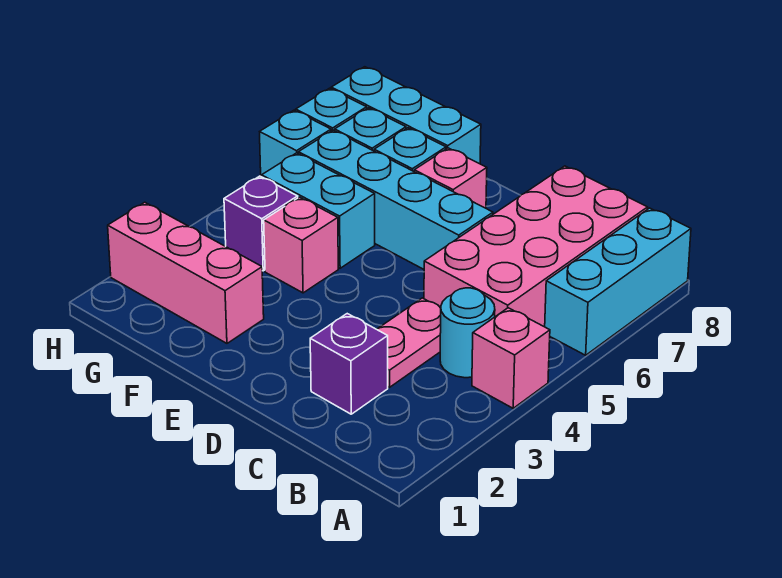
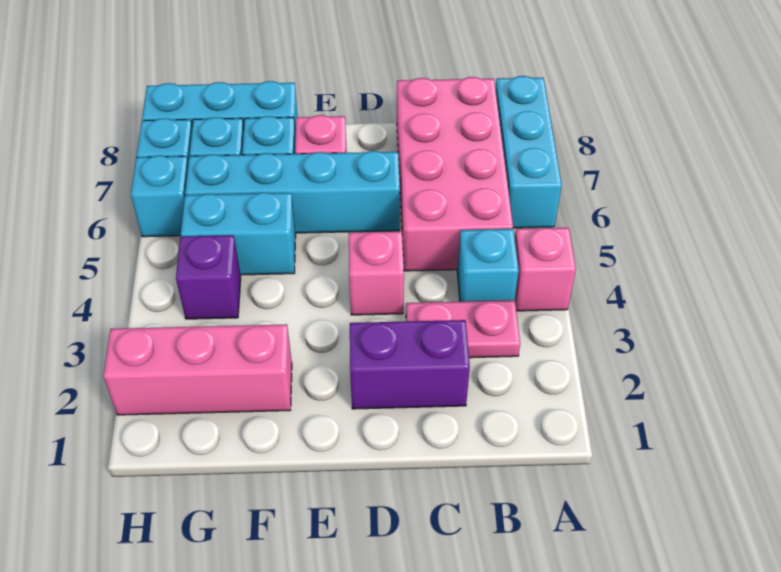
cyan 1x1 round brick [440,288,495,378] -> cyan 1x1 brick [457,229,519,302]
purple 1x1 brick [310,314,388,414] -> purple 1x2 brick [350,320,470,409]
pink 1x2 plate [377,298,441,387] -> pink 1x2 plate turned to [406,300,520,358]
pink 1x1 brick [264,197,338,293] -> pink 1x1 brick moved to [349,231,404,315]

